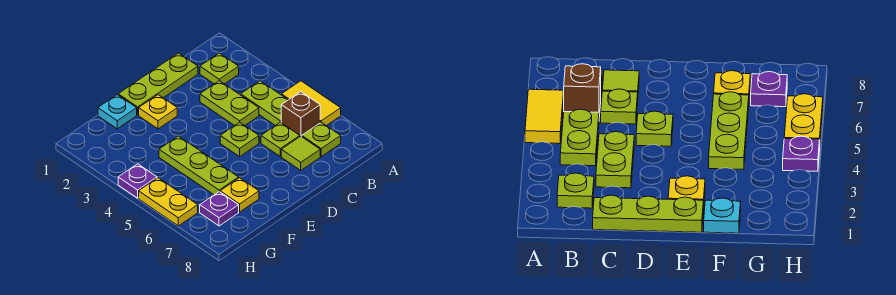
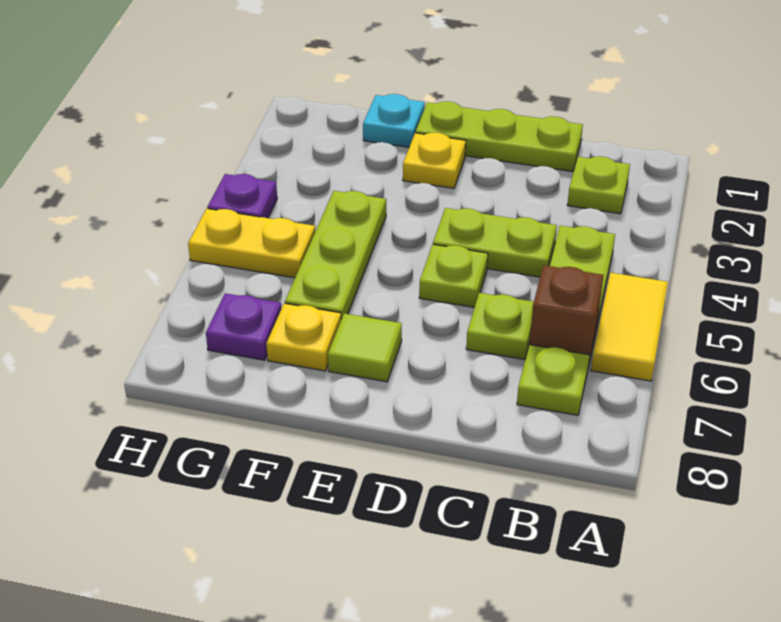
lime 1x2 plate [200,81,259,126] -> lime 1x2 plate turned to [433,208,557,277]
lime 1x1 tile [281,136,320,170] -> lime 1x1 tile moved to [328,313,402,382]
yellow 1x2 plate [139,178,198,226] -> yellow 1x2 plate turned to [188,209,315,278]

